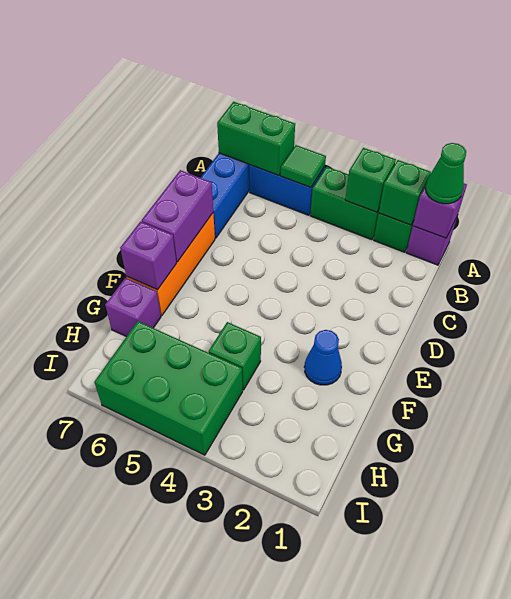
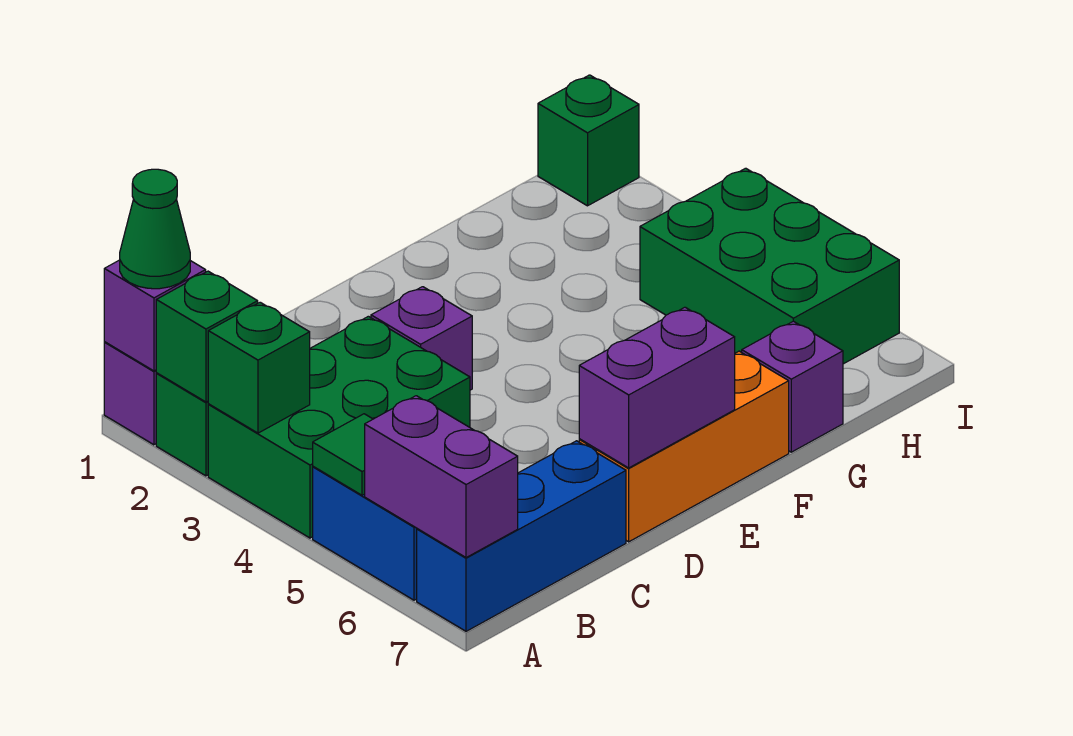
green 1x2 brick [310,167,379,240] -> green 2x3 brick [208,316,470,538]
green 1x2 brick [217,102,295,175] -> purple 1x2 brick [365,396,518,558]
blue 1x1 cone [304,330,342,385] -> none
purple 1x1 brick [120,222,177,290] -> purple 1x1 brick moved to [371,287,472,390]
green 1x1 brick [209,322,261,390] -> green 1x1 brick moved to [538,75,639,206]

